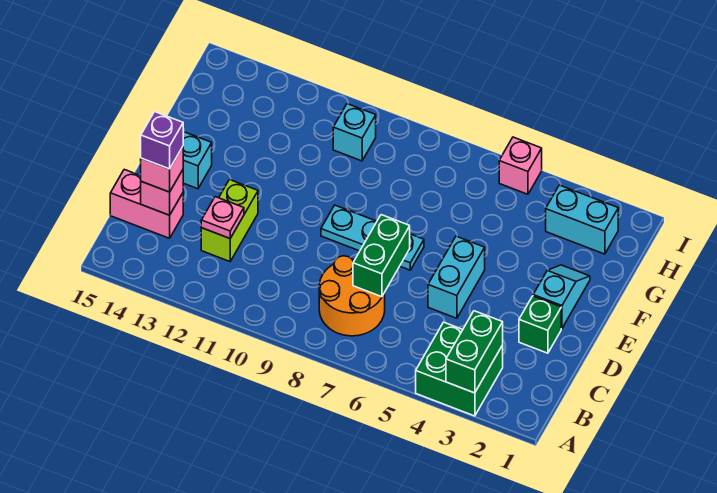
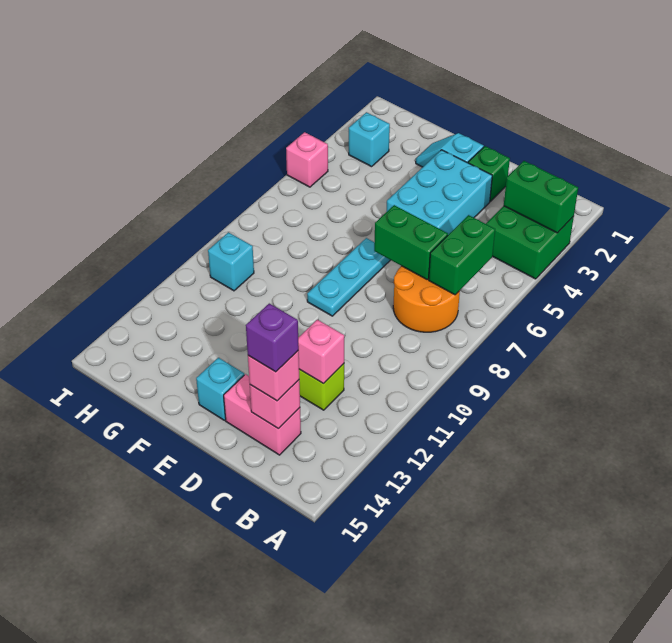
none -> green 1x2 brick [429,215,495,295]
pink 1x1 plate [201,197,244,238] -> pink 1x1 brick [298,320,344,384]
pink 1x2 brick [110,169,183,238] -> pink 1x2 brick turned to [224,374,301,455]
cyan 1x2 brick [428,236,485,318] -> cyan 2x3 brick [386,150,492,235]
cyan 1x2 brick [546,185,618,254] -> cyan 1x1 brick [349,112,390,167]

